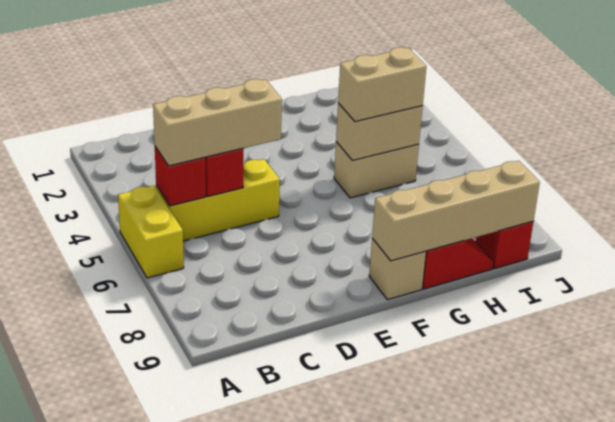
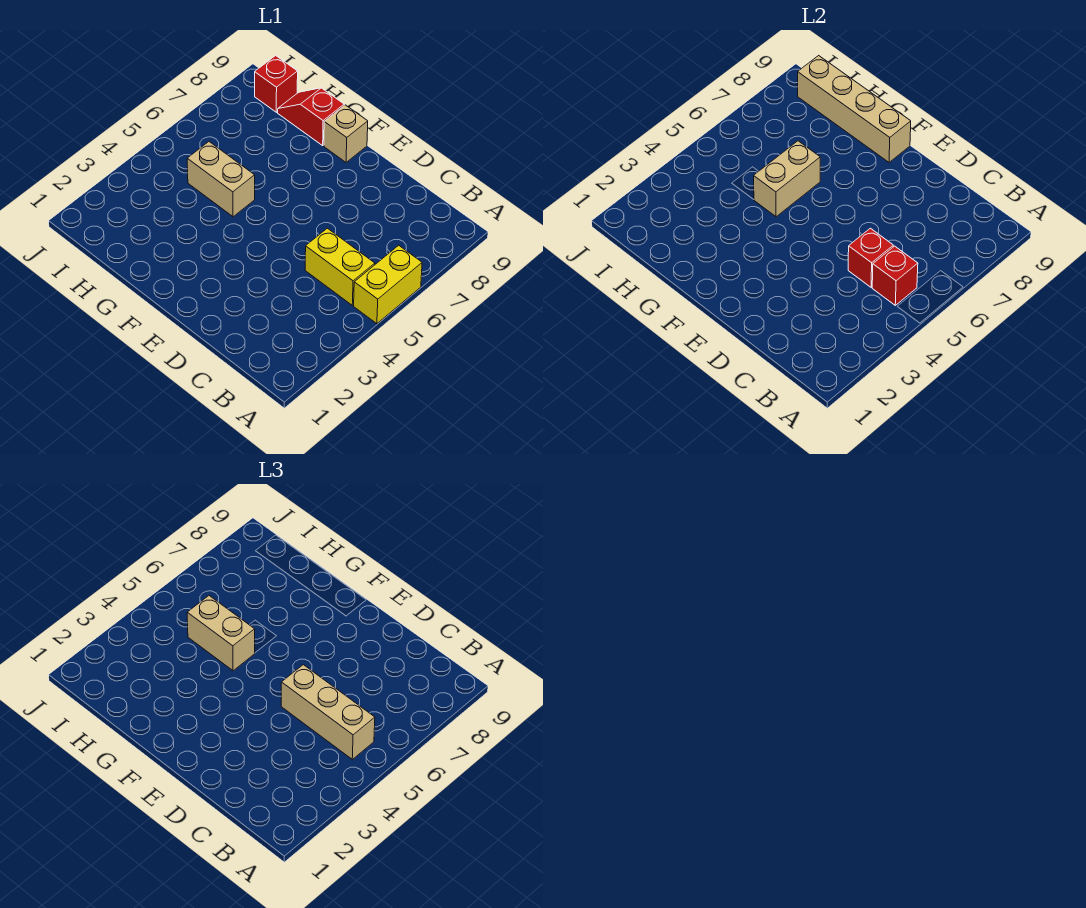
yellow 1x3 brick [156,159,280,241] -> yellow 1x2 brick [305,228,375,305]
tan 1x2 brick [336,103,423,161] -> tan 1x2 brick turned to [754,141,820,217]

